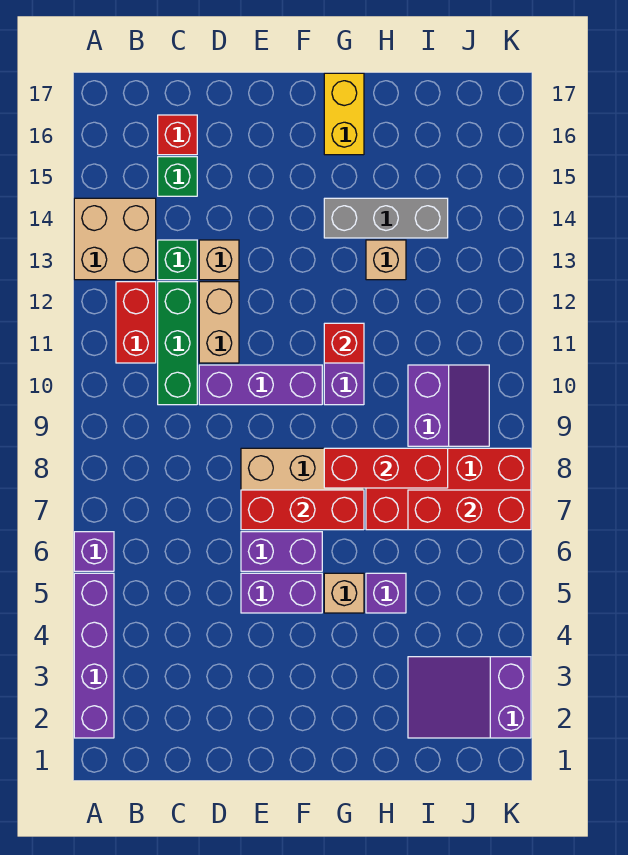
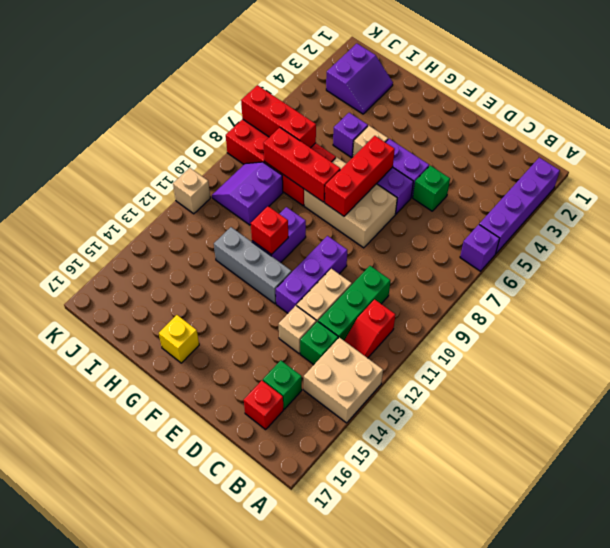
red 1x2 brick [116,282,156,363] -> red 1x2 slope [344,299,395,358]
none -> green 1x1 brick [413,166,450,211]
purple 1x3 brick [199,365,322,405] -> purple 1x3 brick turned to [276,236,347,313]
red 1x3 brick [241,490,364,530] -> red 1x3 brick turned to [325,136,395,216]
grey 1x3 brick [324,198,448,238] -> grey 1x3 brick moved to [214,227,292,304]
yellow 1x2 brick [324,73,364,155] -> yellow 1x1 brick [159,315,199,363]
tan 1x1 brick [366,240,406,280] -> tan 1x1 brick moved to [173,168,210,214]
purple 2x3 slope [408,657,531,738] -> purple 2x2 slope [326,44,393,114]

